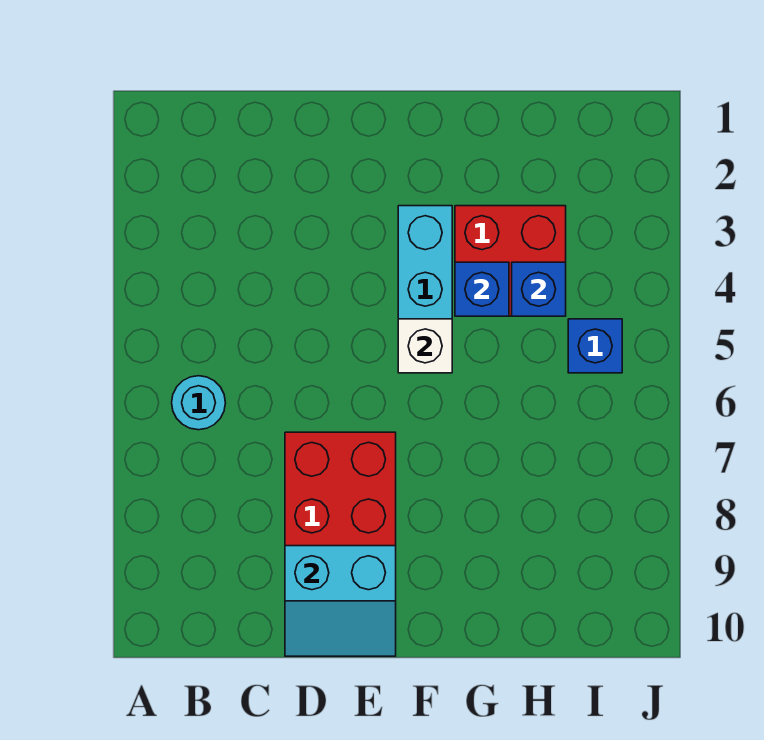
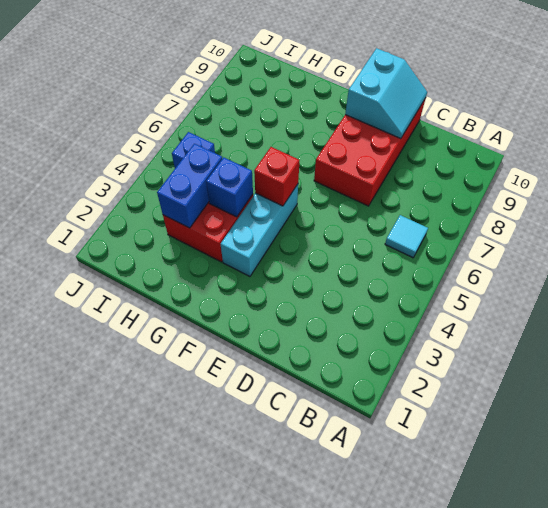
cyan 1x1 round brick [172,376,225,430] -> cyan 1x1 tile [385,215,428,258]
cyan 2x2 slope [285,546,396,656] -> cyan 2x2 slope turned to [345,48,427,139]
white 1x1 brick [398,319,452,373] -> red 1x1 brick [254,147,299,206]
blue 1x1 brick [512,262,566,316] -> blue 1x2 brick [157,144,222,228]

